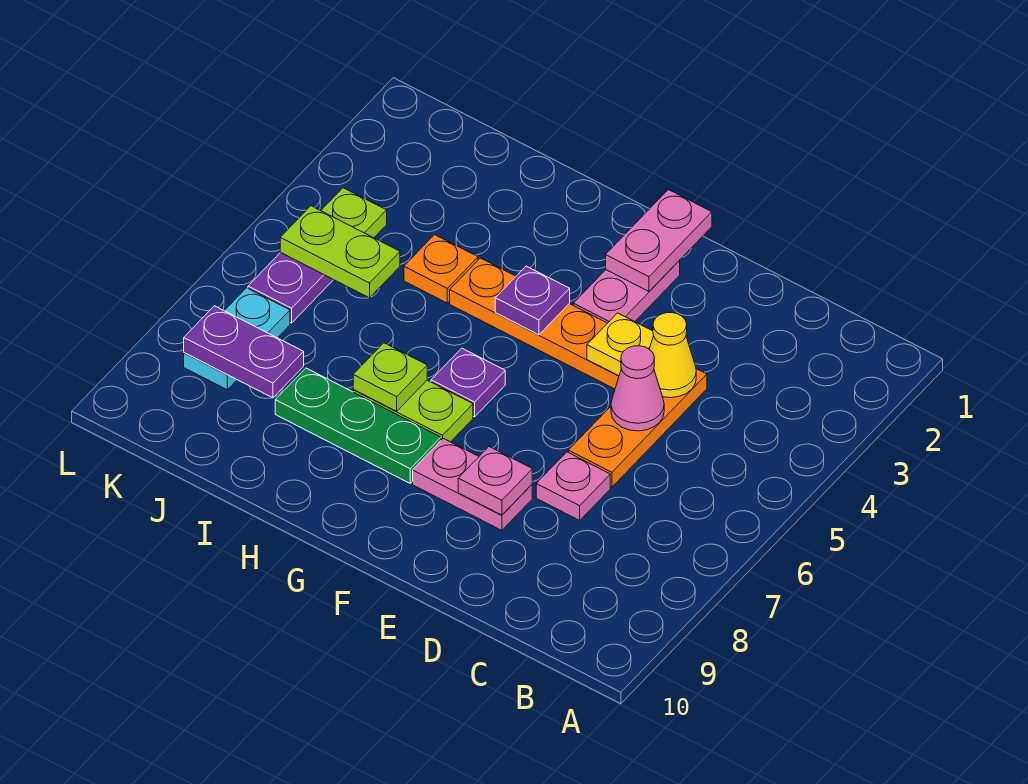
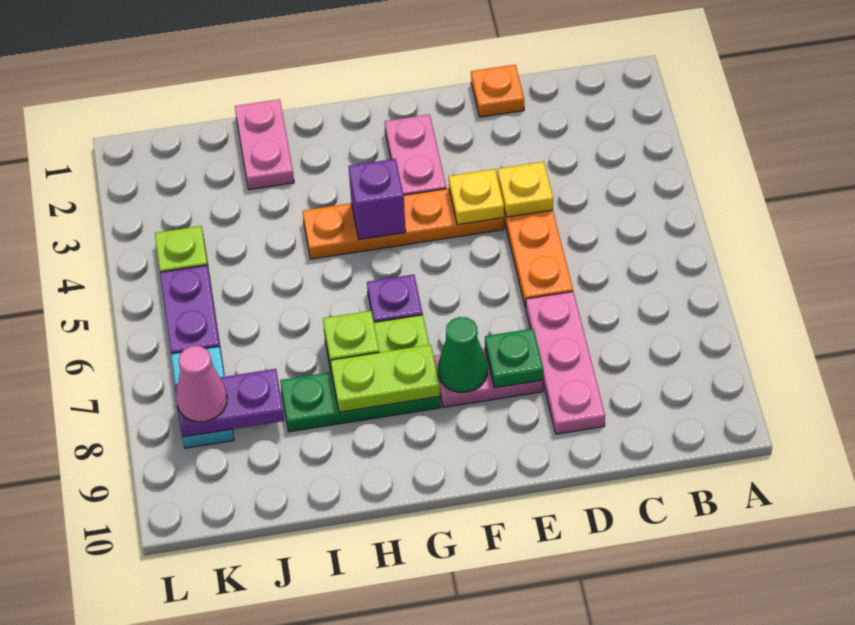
yellow 1x1 cone [649,313,696,398] -> yellow 1x1 plate [498,162,553,217]
pink 1x1 cone [611,346,664,431] -> pink 1x1 cone moved to [176,346,227,422]
pink 1x1 plate [536,452,610,520] -> pink 1x3 plate [526,292,605,434]
pink 1x1 plate [458,447,532,515] -> green 1x1 plate [485,329,543,388]
pink 1x2 plate [606,190,712,291] -> pink 1x2 plate moved to [235,99,294,190]
none -> green 1x1 cone [438,317,487,392]
purple 1x1 plate [495,266,570,335] -> purple 1x1 brick [348,159,406,240]
orange 1x1 plate [404,235,478,303] -> orange 1x1 plate moved to [471,65,524,117]
lime 1x2 plate [280,206,400,298] -> lime 1x2 plate moved to [331,345,440,412]

